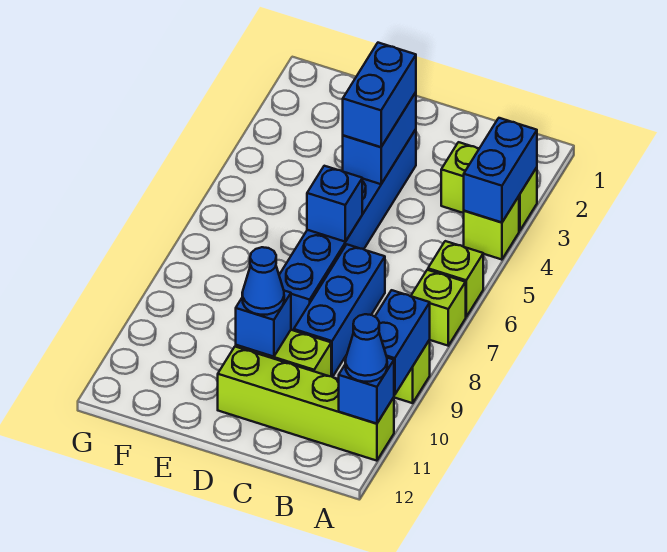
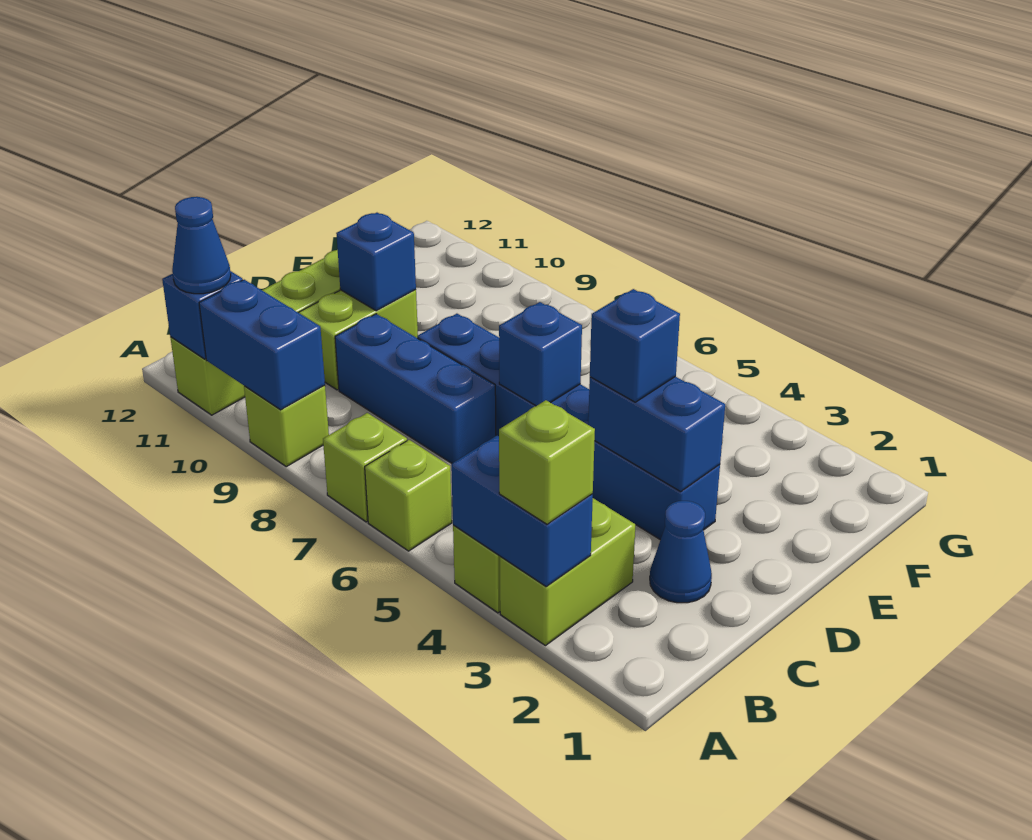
none -> lime 1x1 brick [499,400,595,524]
blue 1x2 brick [343,43,416,147] -> blue 1x1 brick [590,289,680,402]
blue 1x1 cone [242,247,284,315] -> blue 1x1 cone moved to [650,501,712,603]

